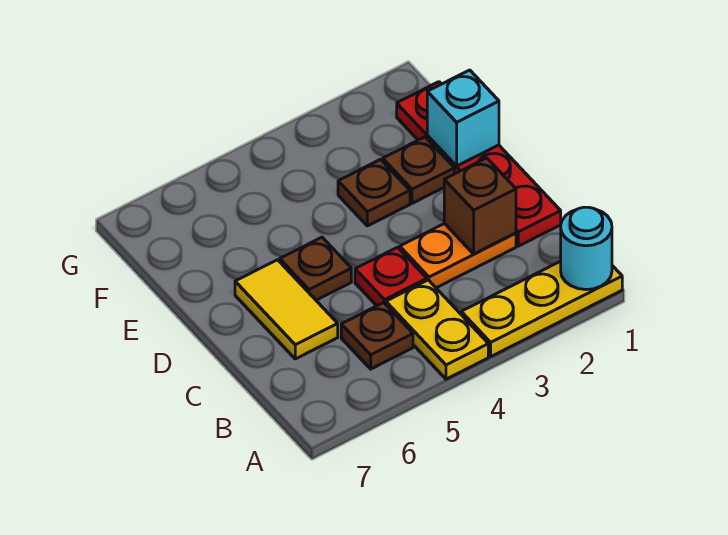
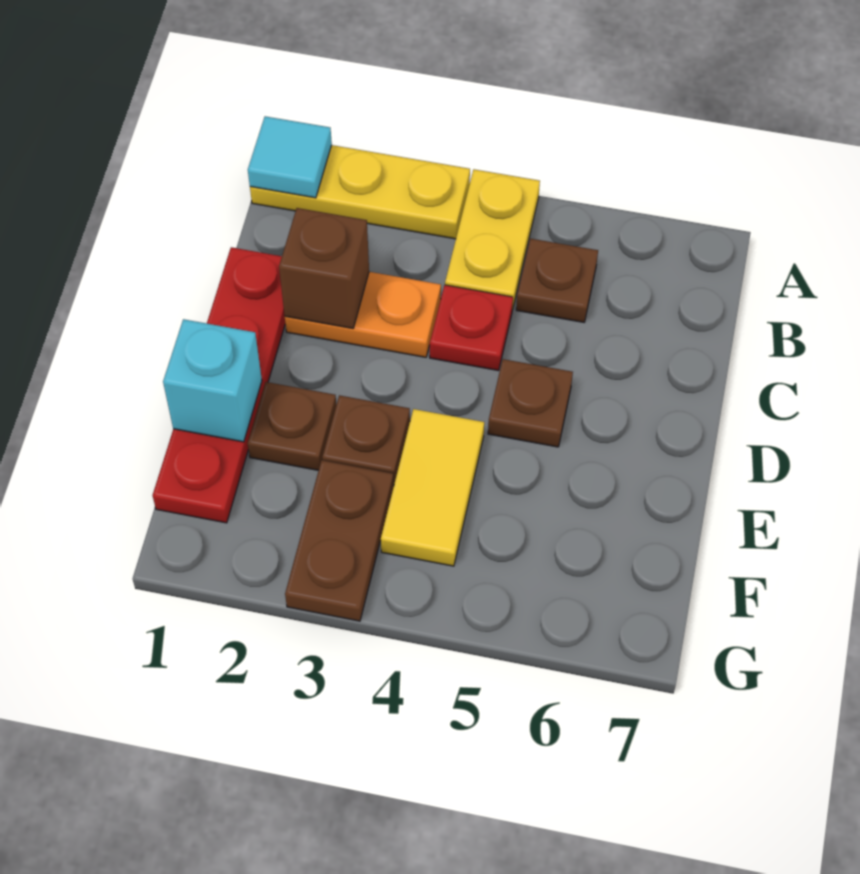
cyan 1x1 round brick [561,207,612,290] -> cyan 1x1 tile [248,116,332,198]
yellow 1x2 tile [235,260,338,359] -> yellow 1x2 tile moved to [381,409,484,566]
none -> brown 1x2 plate [285,460,394,621]

